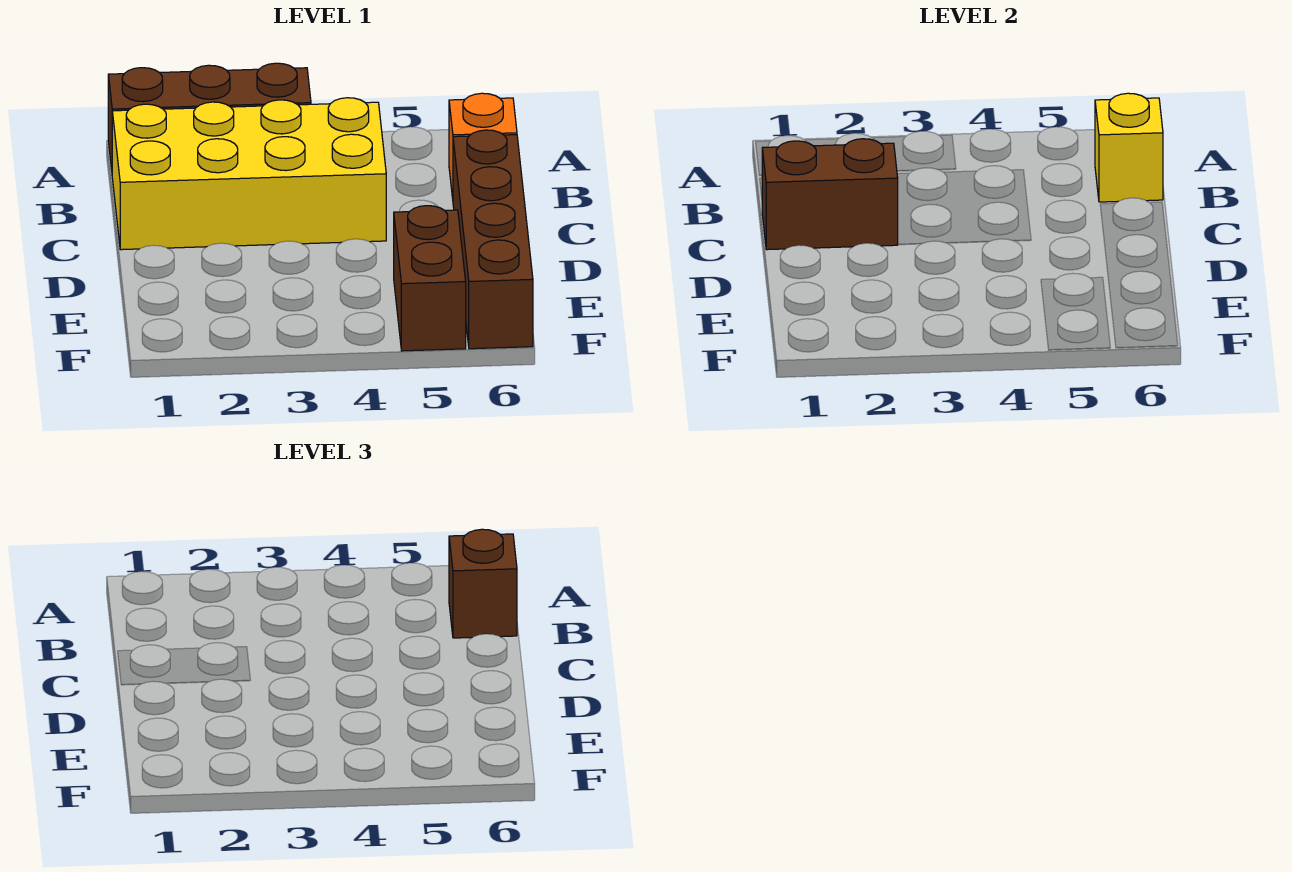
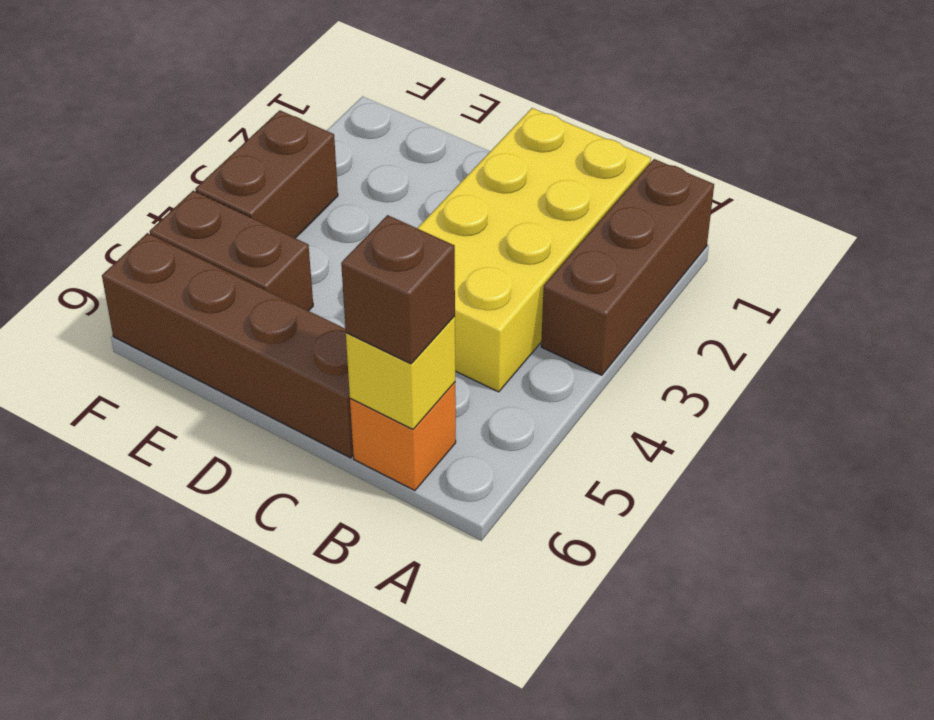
brown 1x2 brick [762,139,898,250] -> brown 1x2 brick moved to [195,110,338,238]

